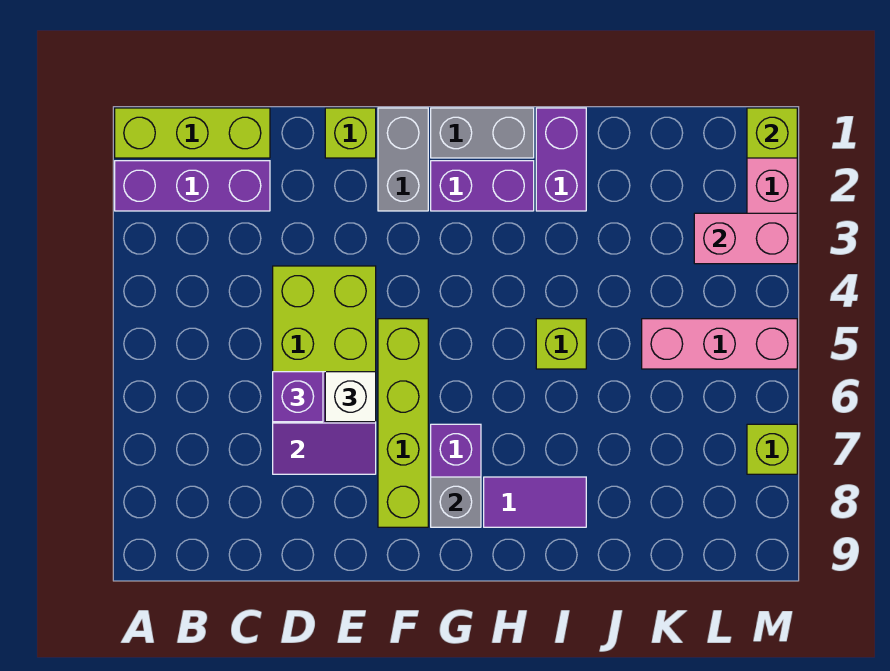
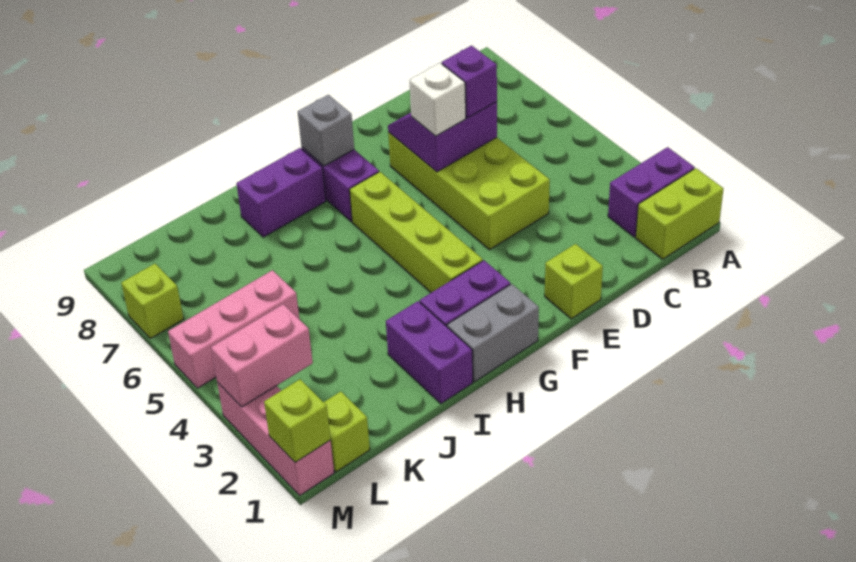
lime 1x3 brick [115,108,270,158] -> lime 1x2 brick [636,168,724,259]
purple 1x3 brick [115,161,270,211] -> purple 1x2 brick [608,147,695,237]
grey 1x2 brick [378,108,428,211] -> none
lime 1x4 brick [378,319,428,527] -> lime 1x4 brick moved to [350,172,483,293]
purple 1x2 tile [484,477,586,527] -> purple 1x2 brick [236,148,326,237]
lime 1x1 brick [536,319,586,369] -> lime 1x1 brick moved to [324,391,370,472]

